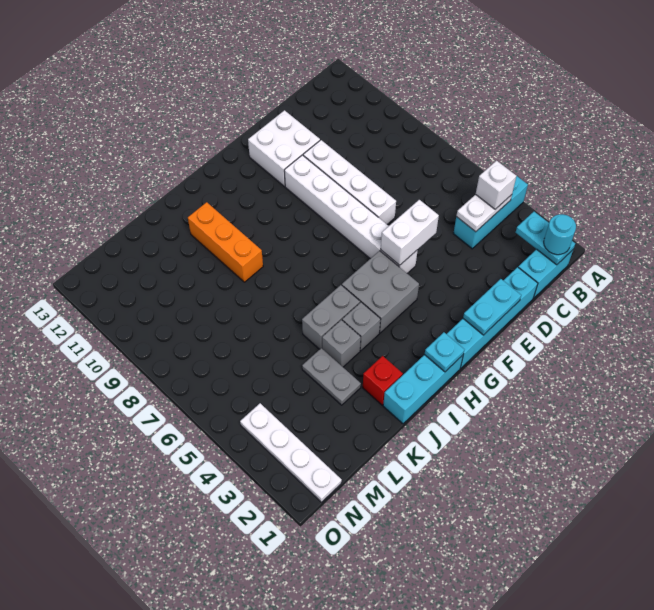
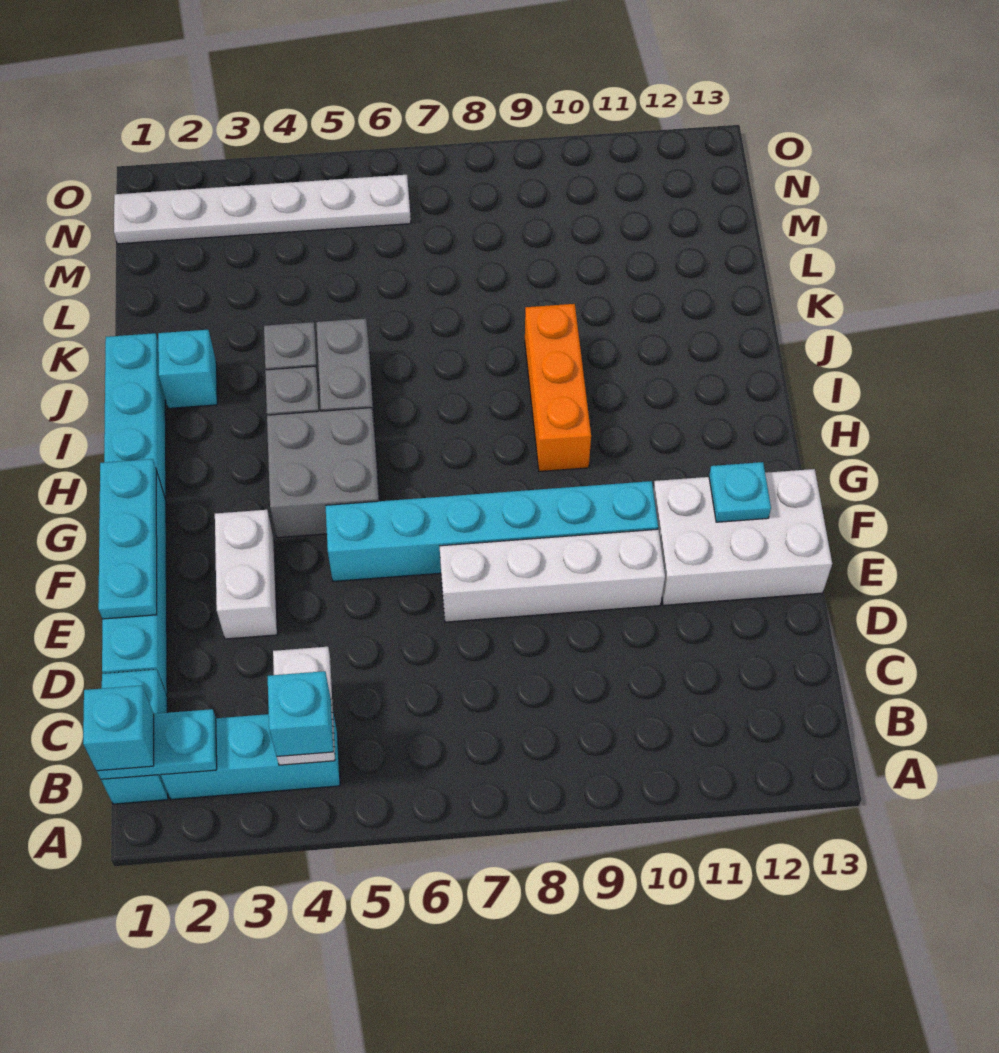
cyan 1x3 brick [453,176,528,249] -> cyan 1x3 brick turned to [161,713,340,799]
cyan 1x1 round brick [544,214,576,255] -> cyan 1x1 brick [83,685,154,771]
white 1x1 brick [476,161,516,209] -> cyan 1x1 brick [268,671,333,756]
cyan 1x2 plate [463,279,521,335] -> cyan 1x3 plate [98,459,157,619]
white 1x2 brick [381,200,439,265] -> white 1x2 brick moved to [215,510,277,639]
white 2x2 brick [248,110,320,186] -> white 2x3 brick [653,469,832,605]
white 1x6 brick [284,155,418,273] -> cyan 1x6 brick [325,481,658,581]
cyan 1x1 plate [424,332,464,372] -> cyan 1x1 plate moved to [709,462,771,522]
red 1x1 brick [363,356,403,405] -> cyan 1x1 brick [158,330,217,408]
orange 1x3 brick [188,202,263,282] -> orange 1x3 brick turned to [525,304,591,471]
grey 1x2 plate [302,348,361,405] -> none
white 1x4 plate [240,403,342,502] -> white 1x6 plate [114,175,411,244]

